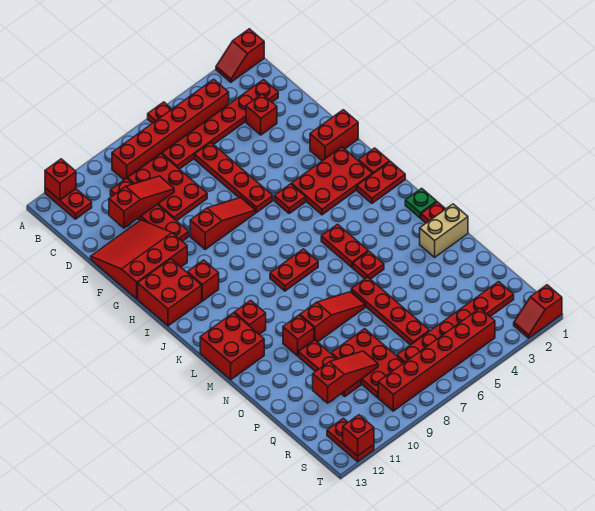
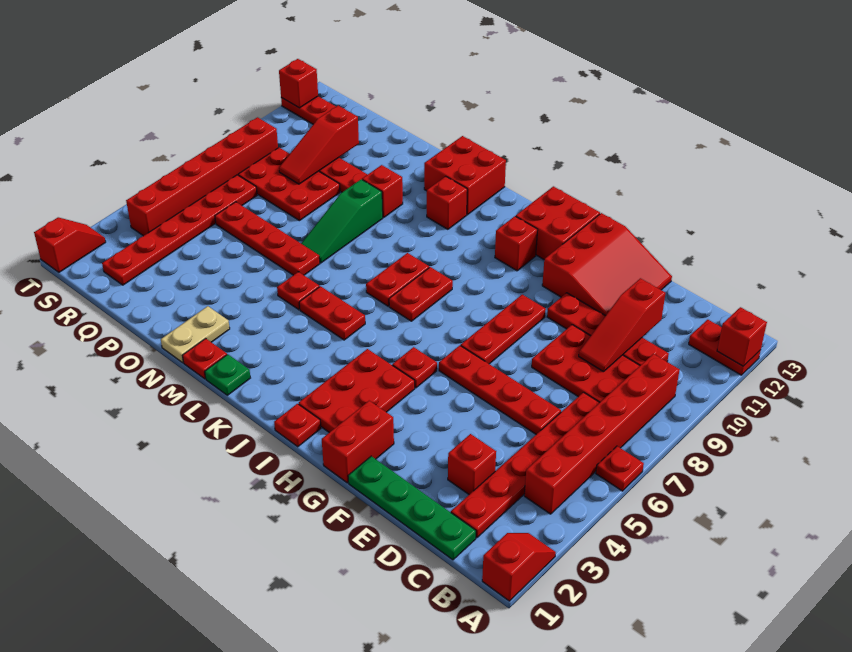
none -> green 1x4 plate [348,456,476,560]
red 1x3 slope [190,197,256,249] -> red 1x3 plate [461,295,546,364]
red 1x2 plate [357,161,405,203] -> red 1x2 plate moved to [389,267,453,321]
tan 1x2 brick [420,204,468,257] -> tan 1x2 plate [161,306,230,363]
red 1x3 slope [300,292,365,342] -> green 1x3 slope [301,179,383,263]

